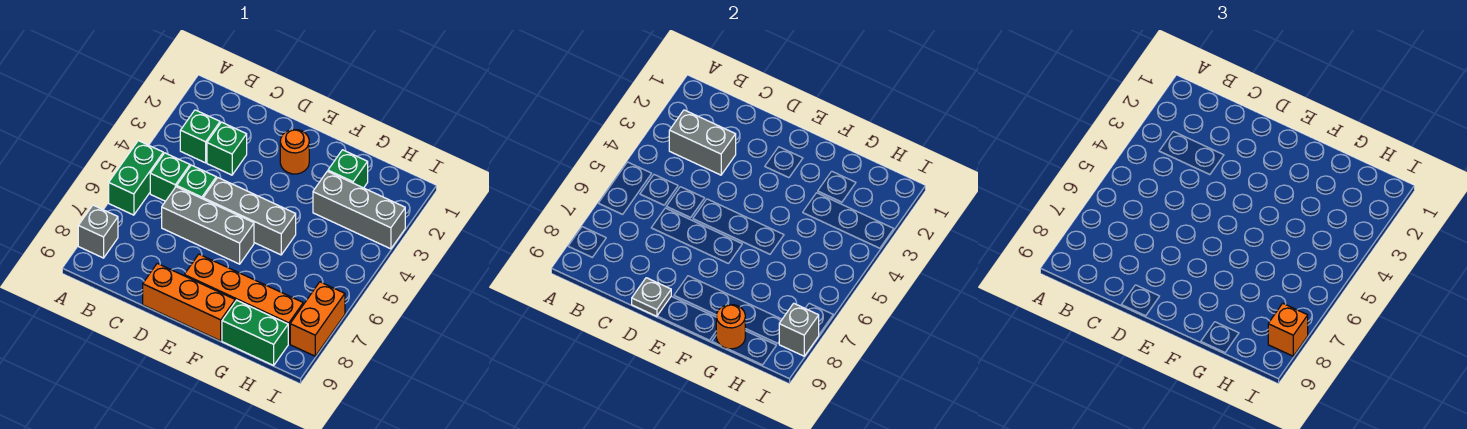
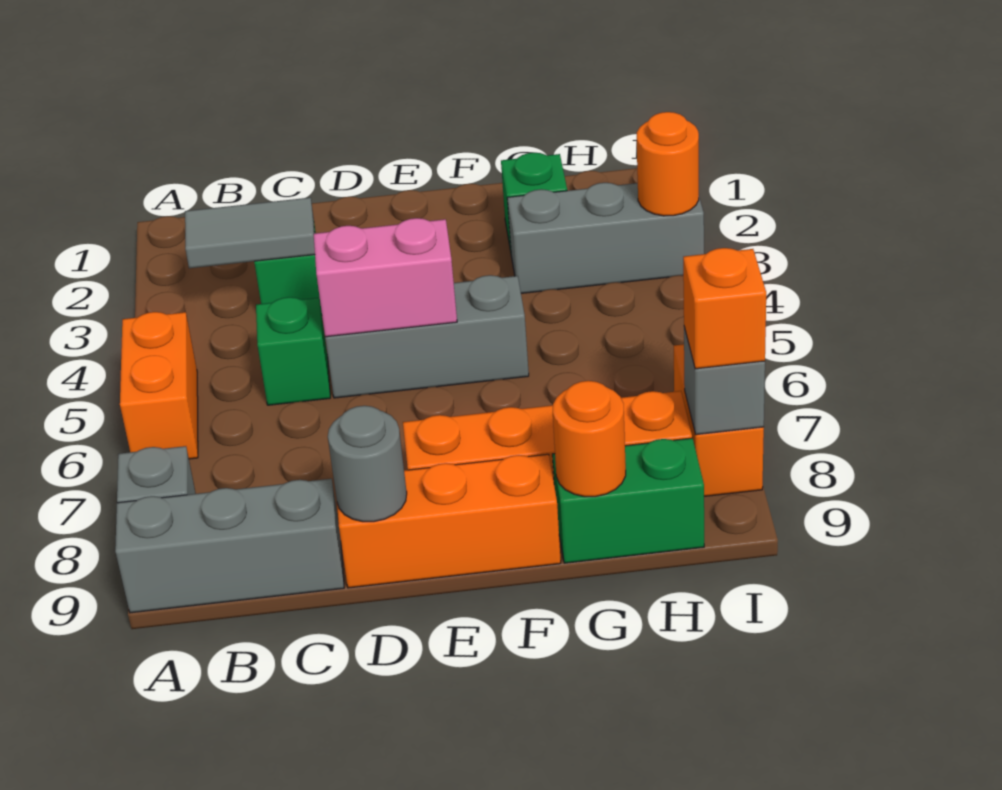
green 1x2 brick [109,141,163,215] -> orange 1x2 brick [120,312,198,459]
green 1x1 brick [180,110,220,163] -> none
grey 1x2 brick [669,110,736,175] -> grey 1x2 tile [185,198,315,268]
green 1x1 brick [150,153,190,201] -> none
grey 1x3 brick [162,187,254,264] -> grey 1x3 brick moved to [115,479,344,613]
none -> pink 1x2 brick [314,218,457,337]
grey 1x1 plate [632,278,671,316] -> grey 1x1 round brick [328,406,407,522]
orange 1x1 round brick [280,129,309,174] -> orange 1x1 round brick moved to [637,112,699,216]

